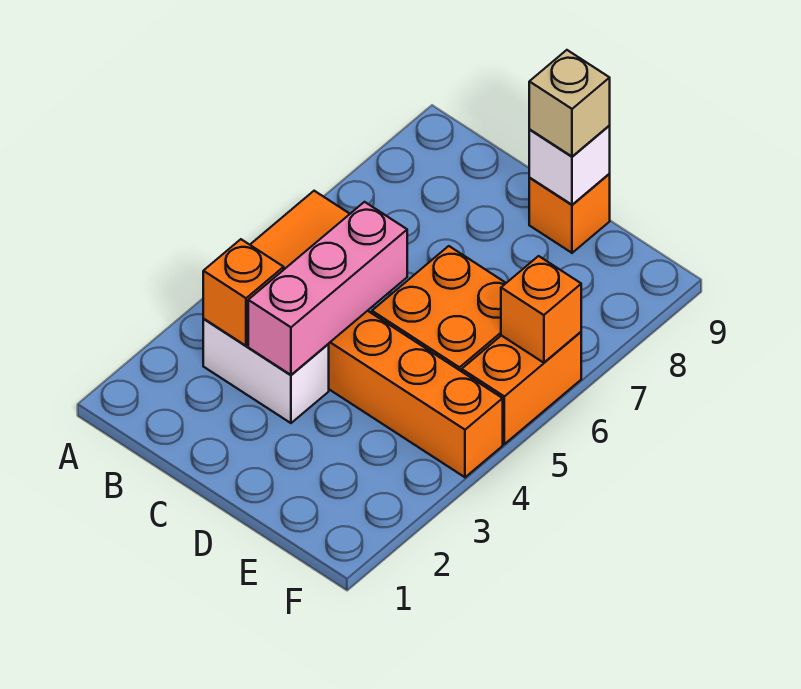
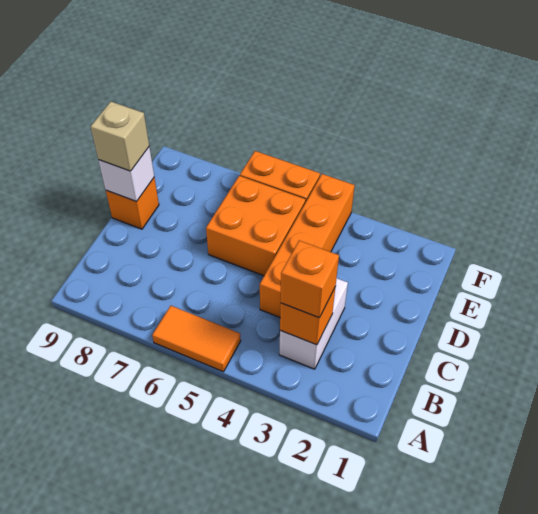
pink 1x3 brick [248,202,407,375] -> none
orange 1x1 brick [501,256,581,363] -> orange 1x1 brick moved to [281,241,339,318]

